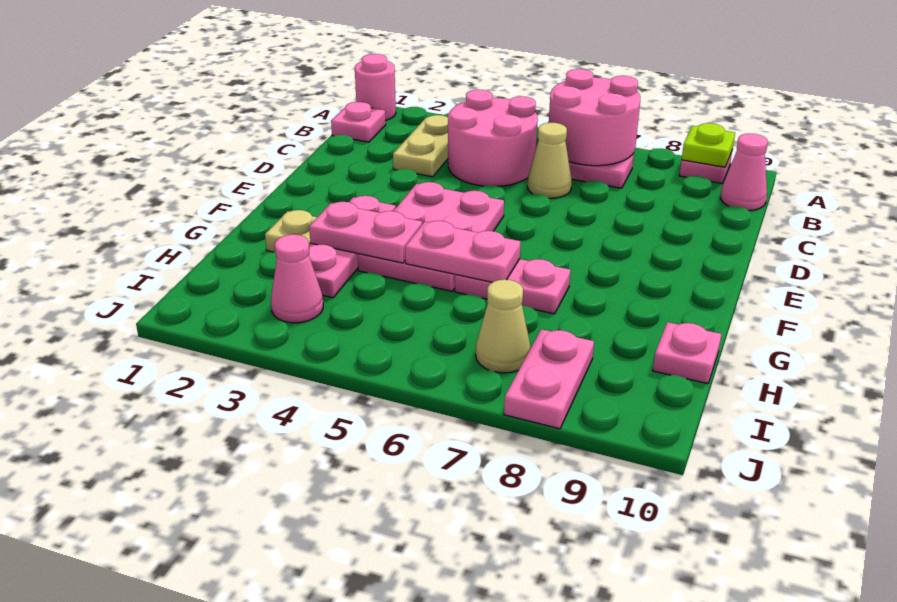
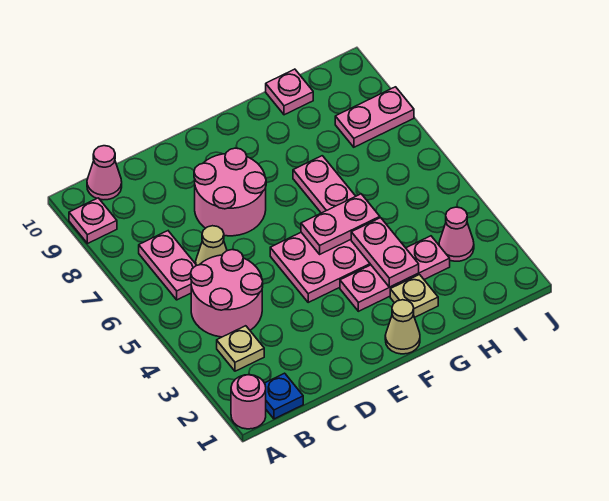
pink 2x2 round brick [549,69,640,166] -> pink 2x2 round brick moved to [194,148,266,236]
lime 1x1 plate [682,123,735,167] -> none
pink 1x1 plate [331,102,386,142] -> blue 1x1 plate [265,373,303,419]
tan 1x2 plate [393,115,448,177] -> tan 1x1 plate [217,326,264,371]
pink 1x2 plate [405,221,521,282] -> pink 1x2 plate turned to [301,194,380,254]
tan 1x1 cone [476,279,531,373] -> tan 1x1 cone moved to [385,300,420,354]

